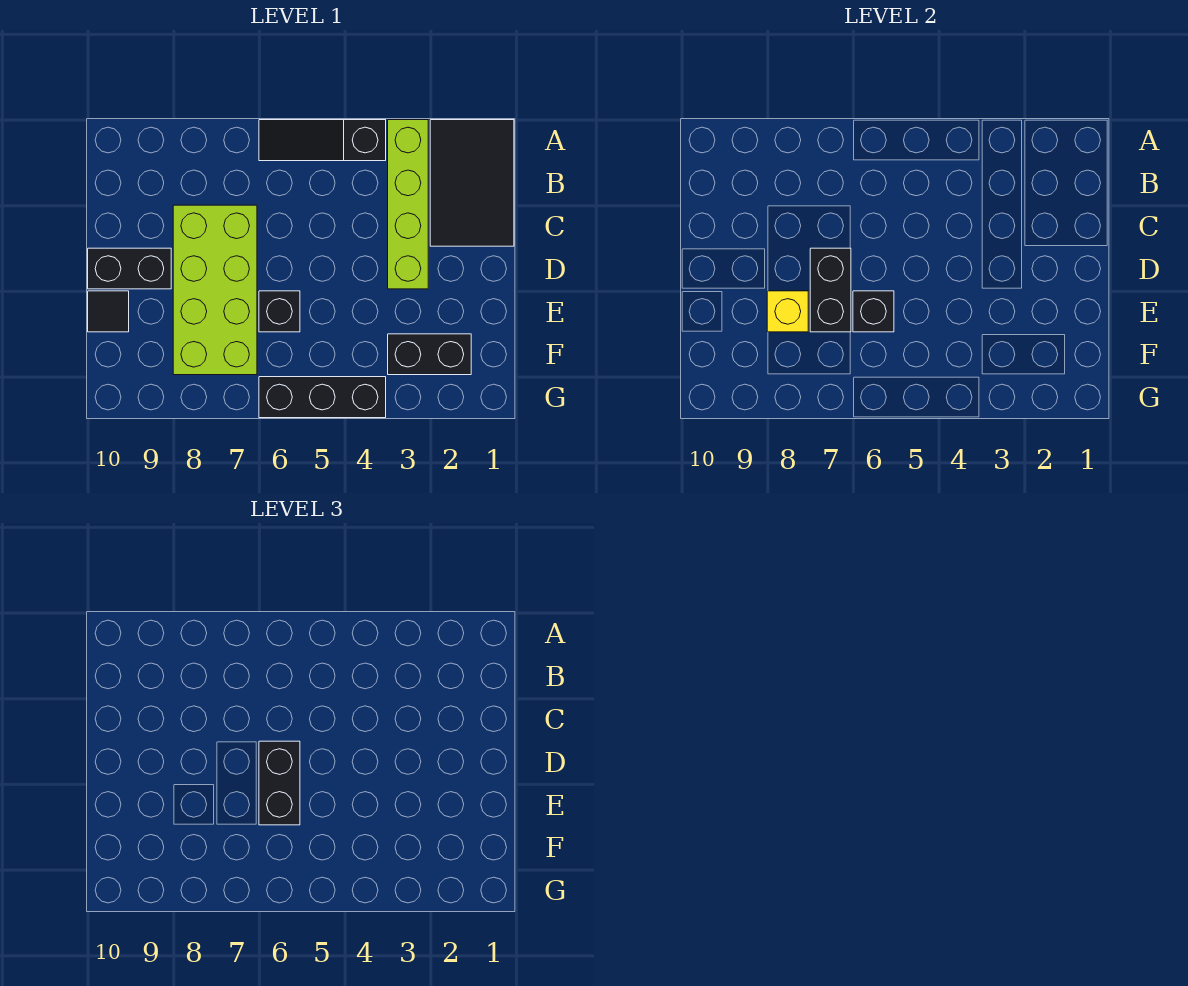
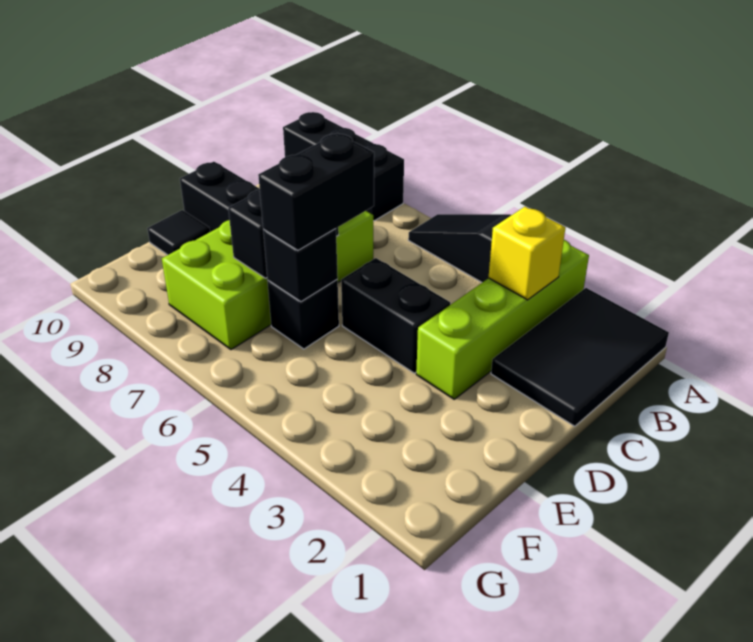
yellow 1x1 brick [767,291,808,332] -> yellow 1x1 brick moved to [488,207,566,300]
black 1x2 brick [388,334,471,375] -> black 1x2 brick moved to [341,258,450,373]
black 1x3 brick [259,377,386,418] -> black 1x3 brick moved to [283,112,404,221]

